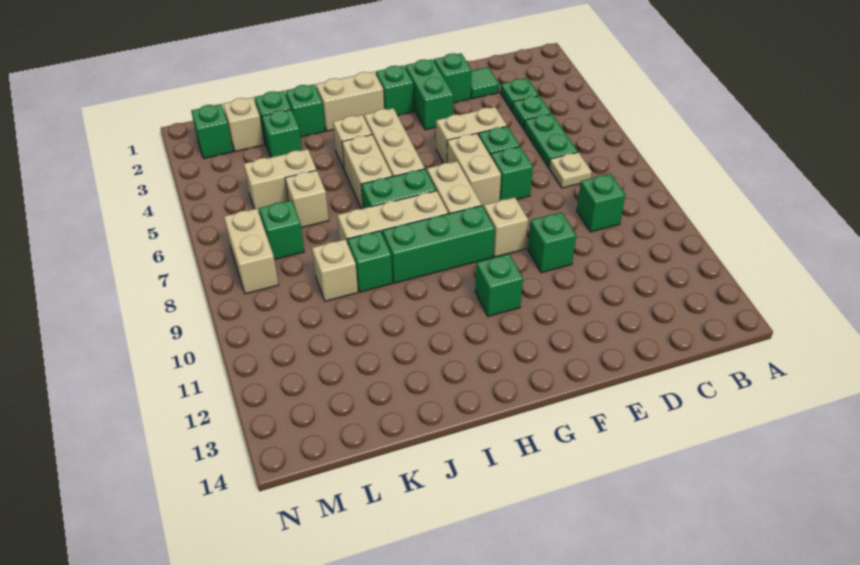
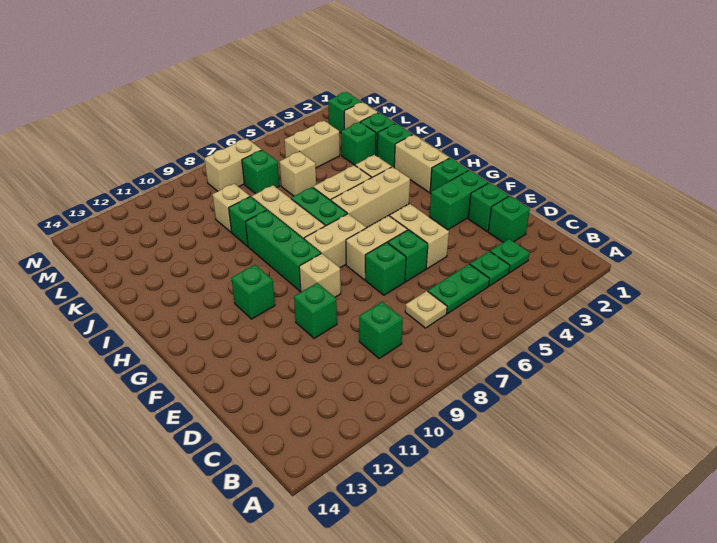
green 1x1 tile [471,67,499,99] -> green 1x1 brick [488,196,530,242]
tan 1x2 brick [244,149,317,213] -> tan 1x2 brick turned to [284,121,340,168]

